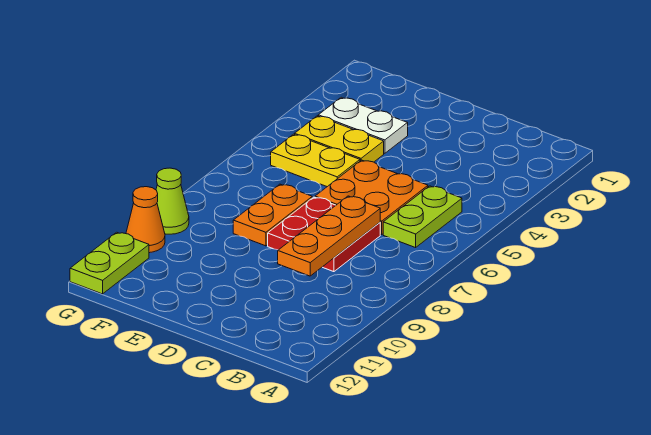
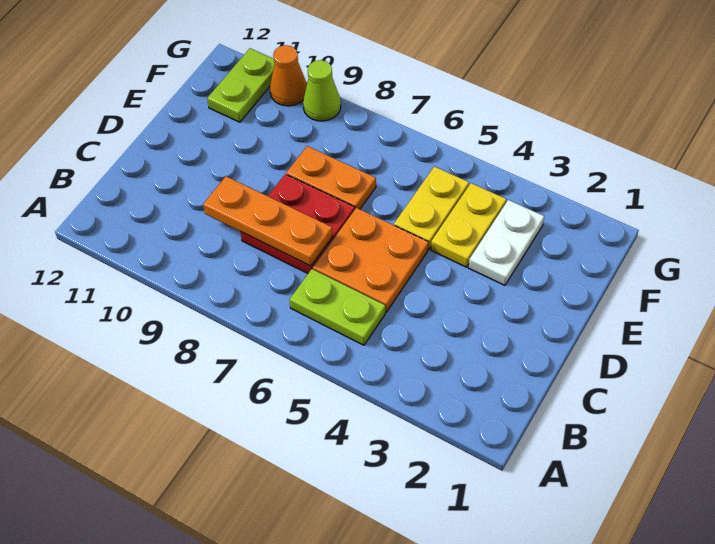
lime 1x2 plate [70,232,149,294] -> lime 1x2 plate turned to [207,48,275,122]

